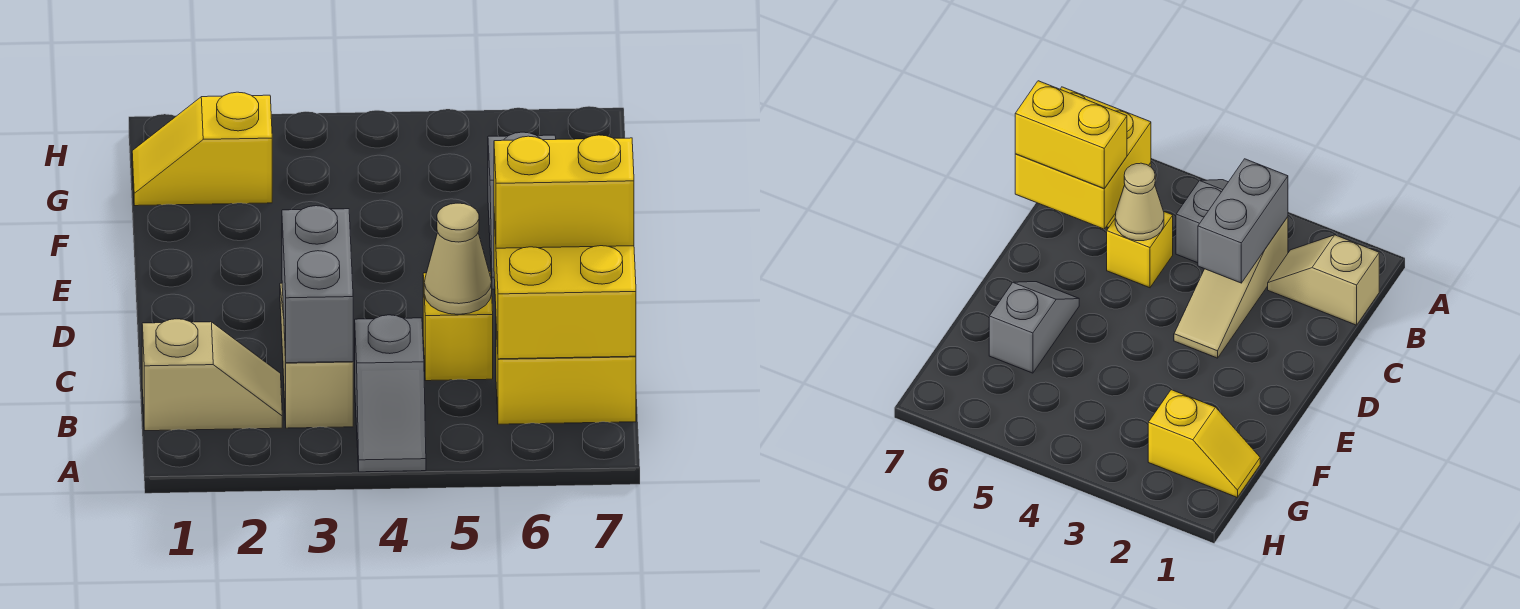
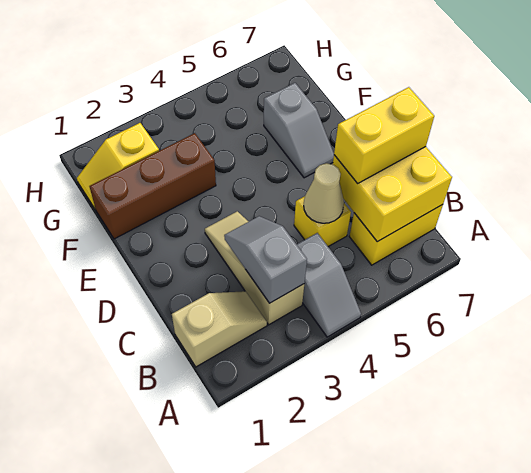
grey 1x2 brick [282,206,353,363] -> grey 1x2 slope [224,216,307,303]
none -> brown 1x3 brick [89,133,216,239]

